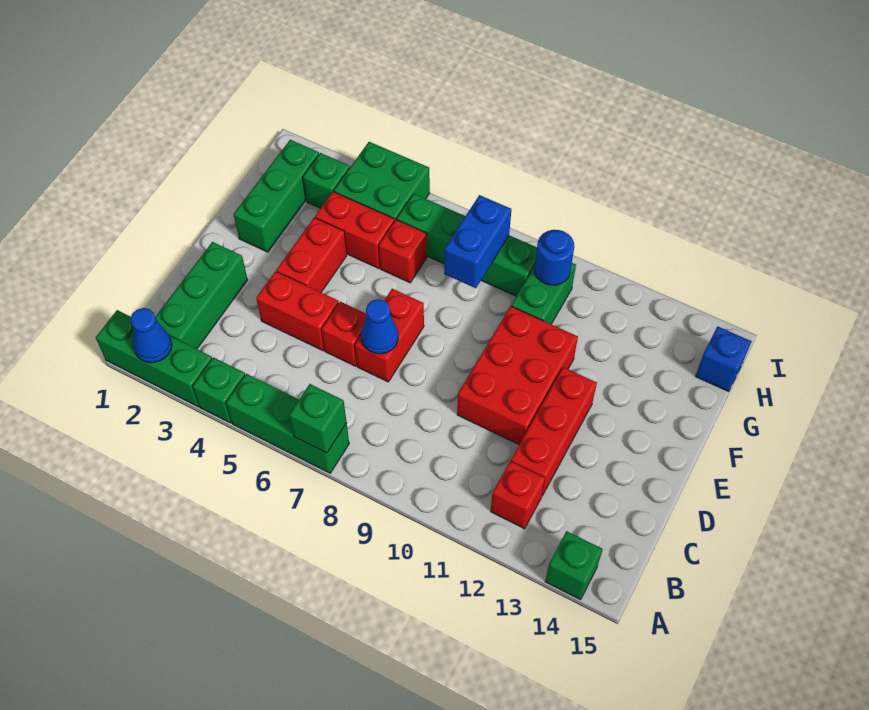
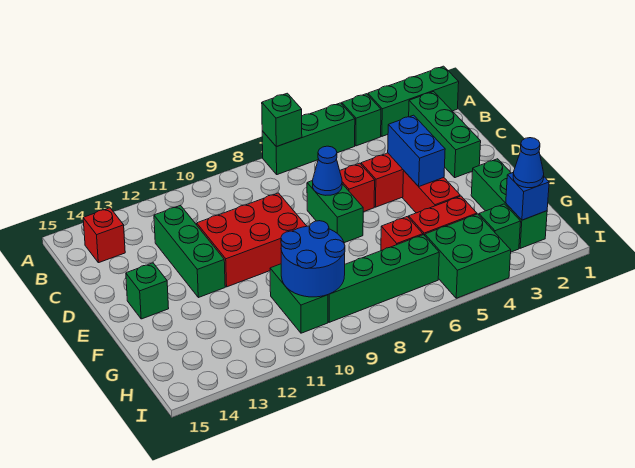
blue 1x1 cone [130,308,172,363] -> blue 1x1 cone moved to [513,138,544,188]
green 1x1 brick [545,531,603,600] -> green 1x1 brick moved to [126,263,169,319]
red 1x1 brick [491,461,545,529] -> red 1x1 brick moved to [83,208,125,263]
red 1x3 brick [511,367,597,496] -> green 1x3 brick [154,205,225,298]
red 1x2 brick [355,289,424,382] -> green 1x2 brick [307,181,363,243]
red 2x3 brick [457,306,578,444] -> red 2x3 brick turned to [197,193,306,287]
blue 1x2 brick [444,195,511,288] -> blue 1x2 brick moved to [388,115,445,186]
blue 1x1 round brick [535,230,574,285] -> blue 2x2 round brick [281,221,345,297]
blue 1x1 brick [695,326,752,392] -> blue 1x1 brick moved to [506,173,549,220]

